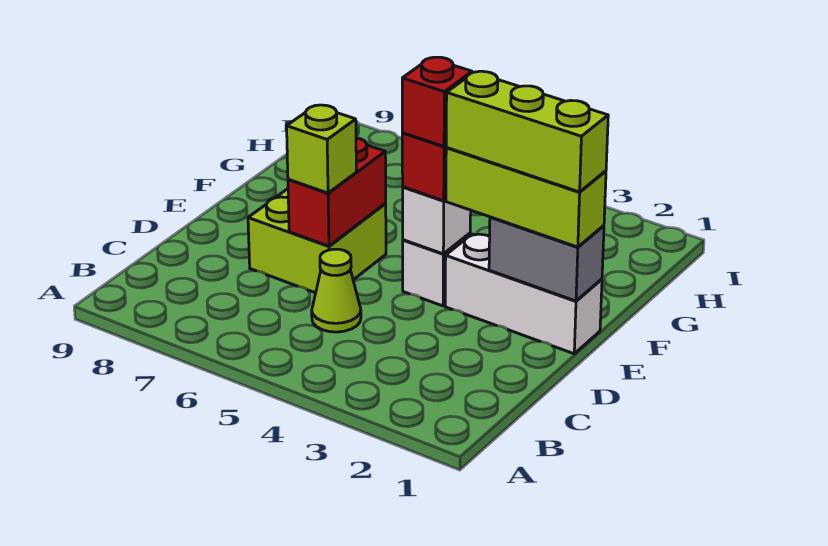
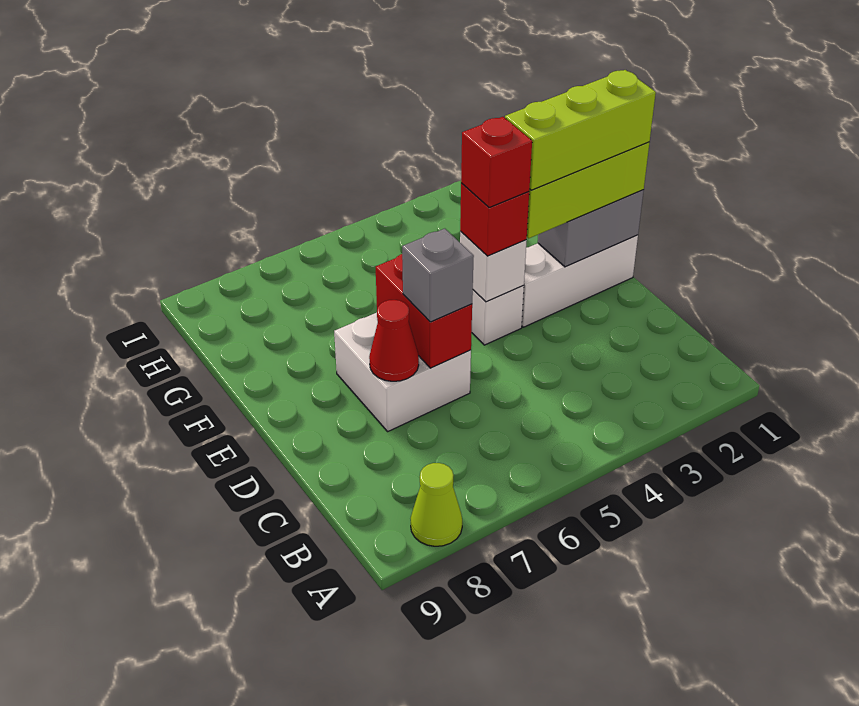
lime 1x1 cone [312,249,361,332] -> lime 1x1 cone moved to [411,463,462,546]
lime 2x2 brick [248,189,386,293] -> white 2x2 brick [334,313,471,431]
lime 1x1 brick [287,105,356,193] -> grey 1x1 brick [402,229,474,322]
none -> red 1x1 cone [369,300,419,381]

